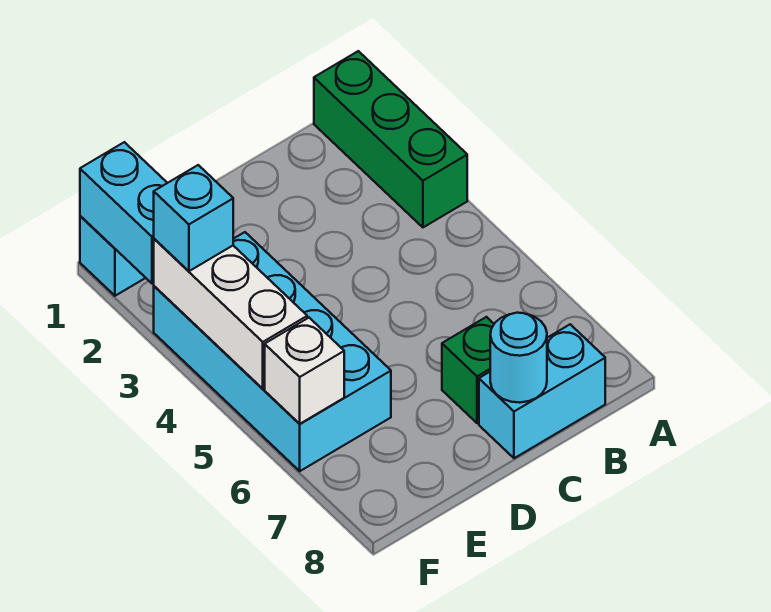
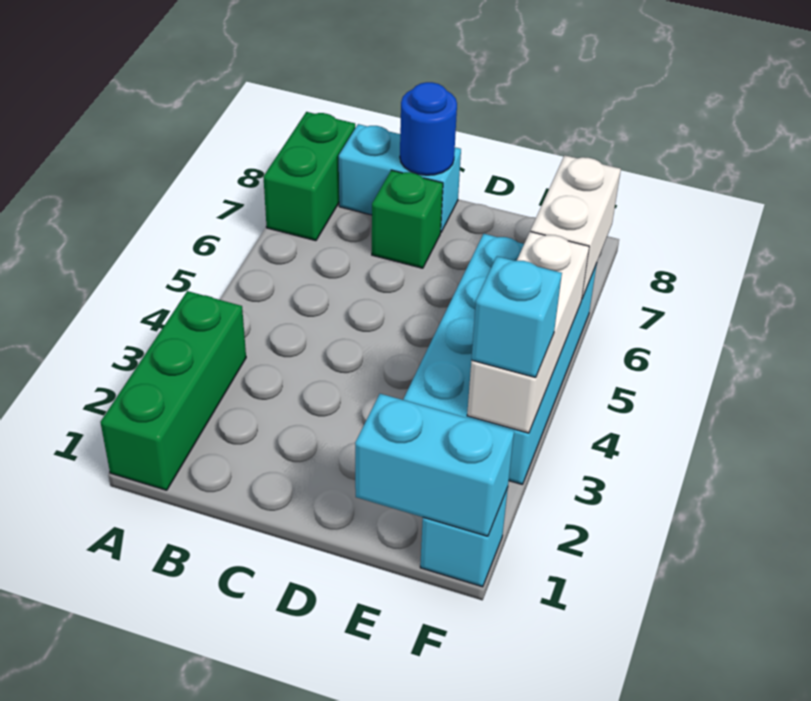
none -> green 1x2 brick [263,112,355,241]
cyan 1x1 round brick [490,313,547,403] -> blue 1x1 round brick [400,82,457,175]
cyan 1x2 brick [80,142,167,283] -> cyan 1x2 brick turned to [355,394,514,536]
white 1x1 brick [265,318,344,424] -> white 1x2 brick [531,155,621,298]

